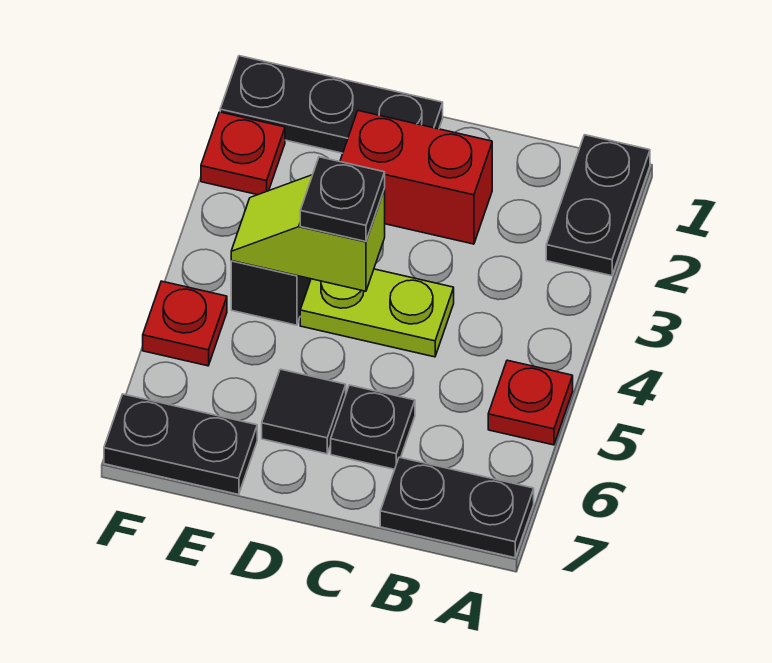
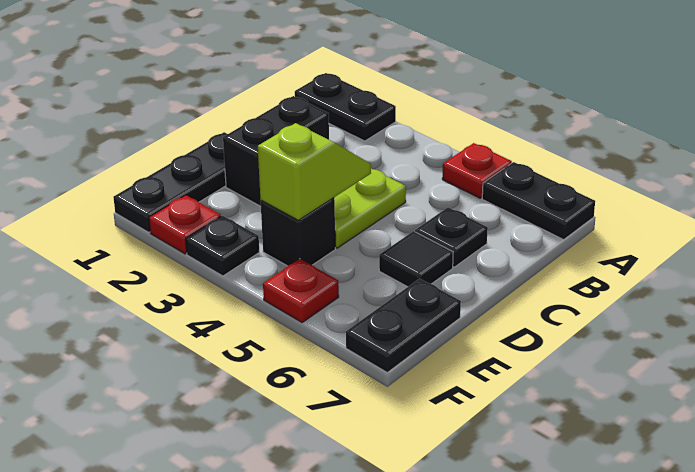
black 1x2 plate [380,457,534,558] -> black 1x2 plate turned to [482,162,595,240]
red 1x2 brick [340,111,492,244] -> black 1x2 brick [223,96,329,206]
lime 1x2 slope [231,175,385,291] -> lime 1x2 slope turned to [258,123,371,220]
black 1x1 plate [300,157,385,242] -> black 1x1 plate moved to [186,216,259,276]

